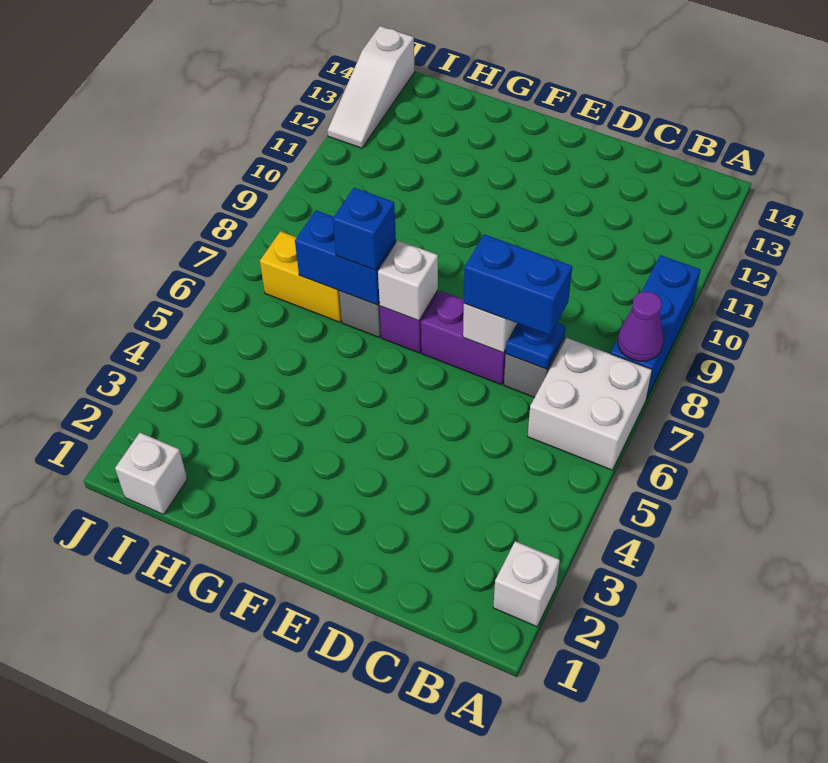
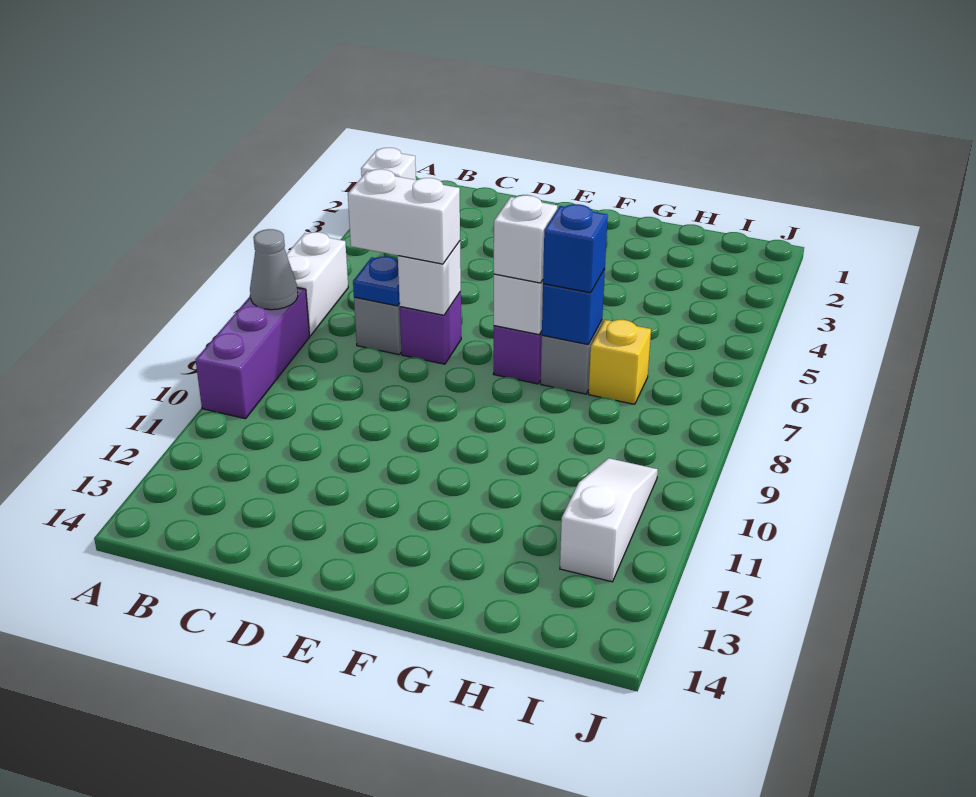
white 2x2 brick [528,338,652,470] -> white 1x2 brick [287,232,348,336]
blue 1x3 brick [611,255,701,399] -> purple 1x3 brick [196,288,310,419]
purple 1x1 cone [618,292,664,361] -> grey 1x1 cone [250,229,298,310]
blue 1x2 brick [464,234,572,335] -> white 1x2 brick [348,169,460,264]
purple 1x2 brick [421,291,506,385] -> purple 1x1 brick [400,292,461,364]
blue 1x2 brick [295,210,396,305] -> blue 1x1 brick [542,269,605,344]
yellow 1x2 brick [260,231,342,322] -> yellow 1x1 brick [589,320,651,404]
white 1x1 brick [115,433,187,514] -> white 1x1 brick moved to [494,195,557,283]
white 1x3 slope [327,26,415,148] -> white 1x3 slope moved to [560,458,658,582]

